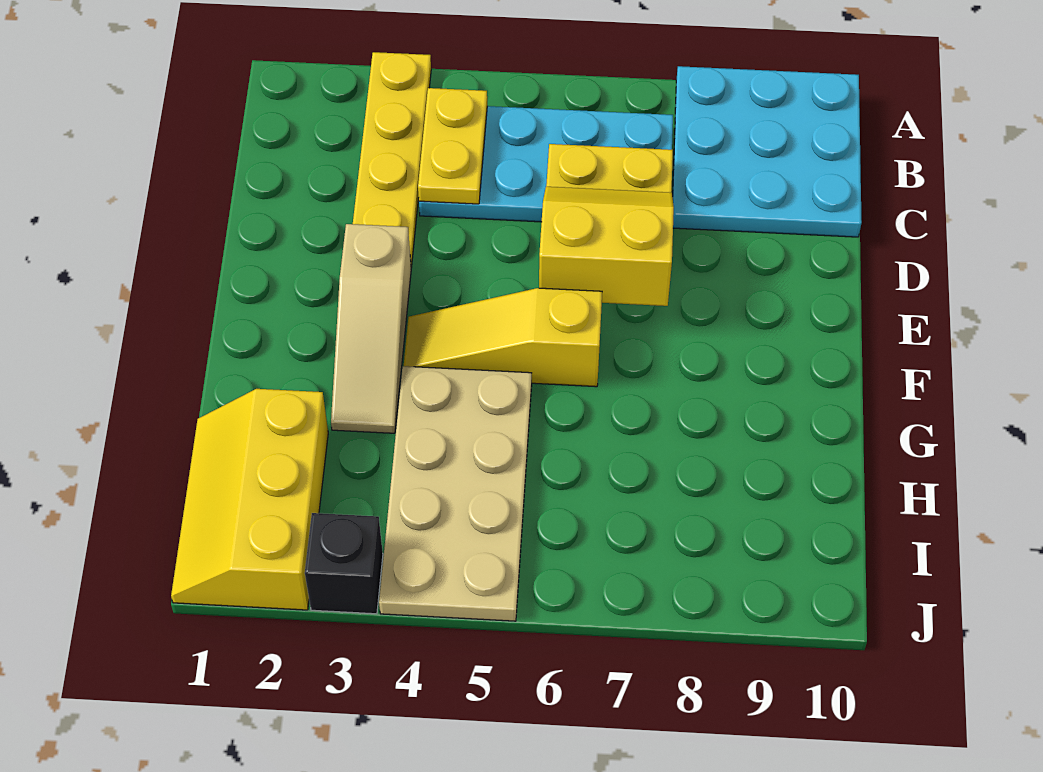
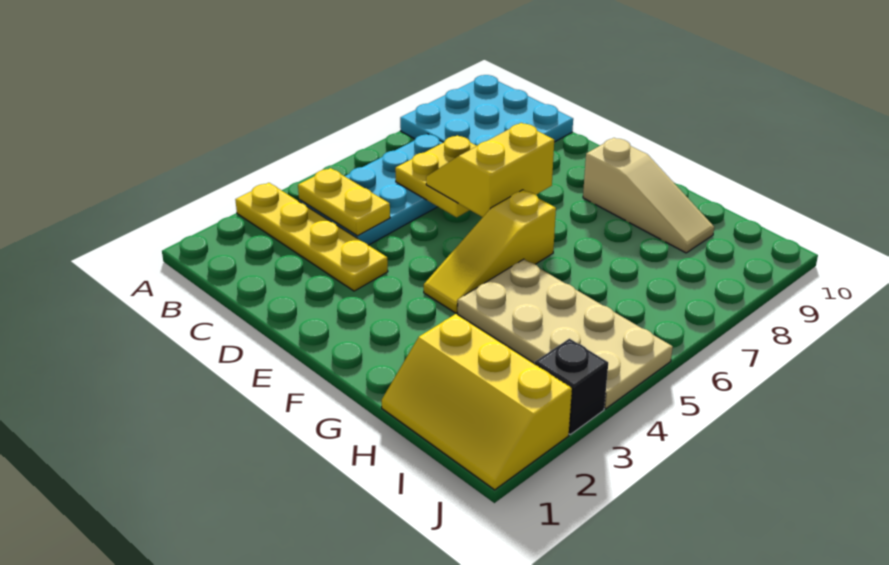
tan 1x3 slope [331,224,411,433] -> tan 1x3 slope moved to [583,138,714,253]

